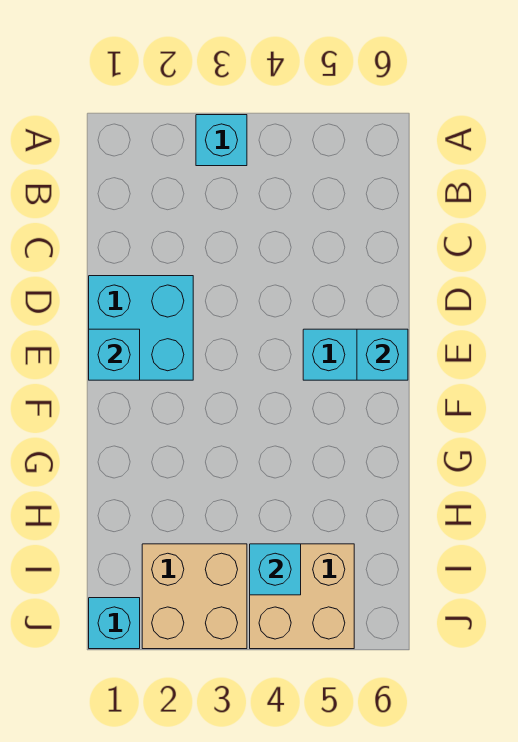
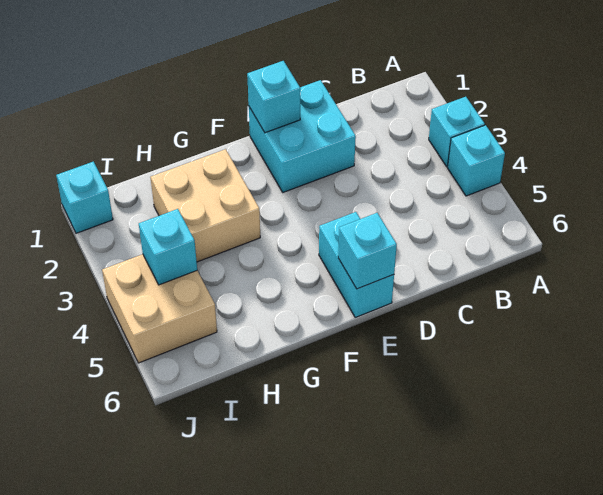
none -> cyan 1x1 brick [448,125,505,196]
tan 2x2 brick [142,544,247,649] -> tan 2x2 brick moved to [150,149,260,262]

